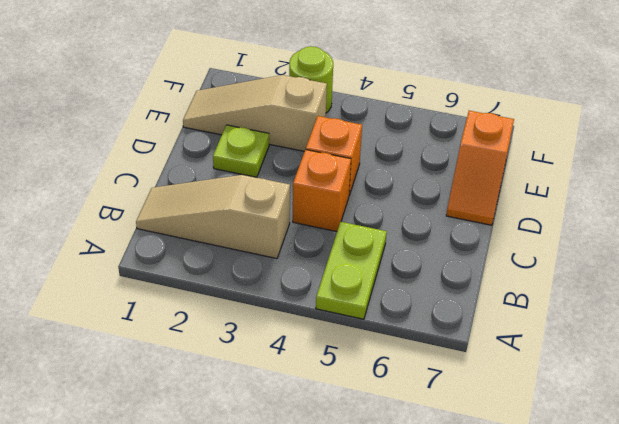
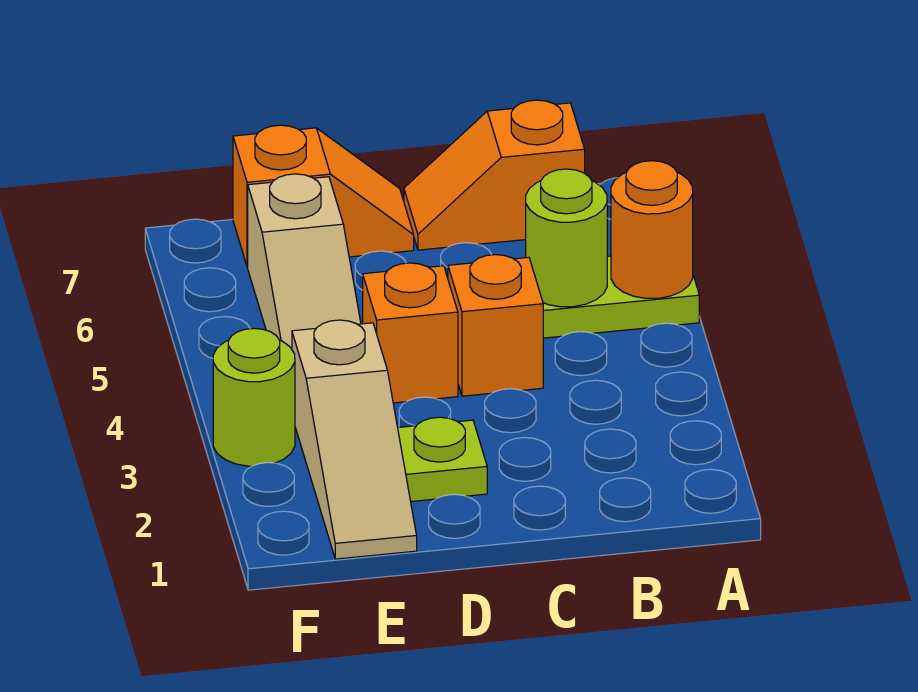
none -> orange 1x1 round brick [611,161,693,298]
tan 1x3 slope [136,175,290,259] -> tan 1x3 slope moved to [248,174,361,349]
none -> lime 1x1 round brick [526,169,607,307]
none -> orange 1x2 slope [404,100,585,250]

